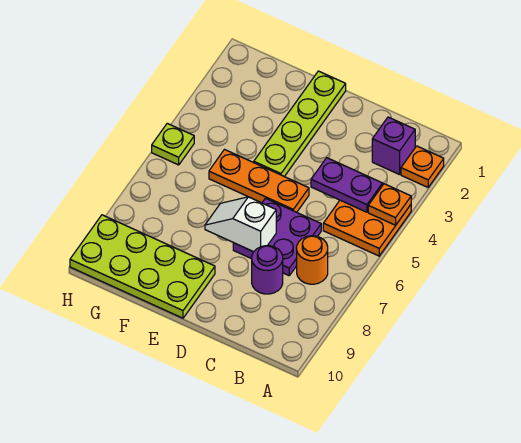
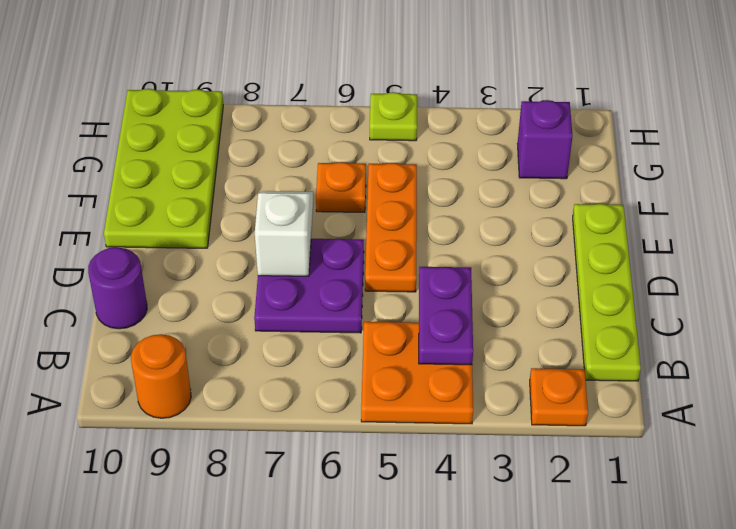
orange 1x1 plate [368,184,411,225] -> orange 1x1 plate moved to [316,162,366,212]
purple 1x1 brick [372,117,415,175] -> purple 1x1 brick moved to [518,100,573,179]
orange 1x1 round brick [297,236,328,284] -> orange 1x1 round brick moved to [131,334,191,418]
purple 1x1 round brick [252,246,283,294] -> purple 1x1 round brick moved to [88,247,147,329]
lime 1x4 plate [254,71,346,177] -> lime 1x4 plate turned to [573,204,641,381]

